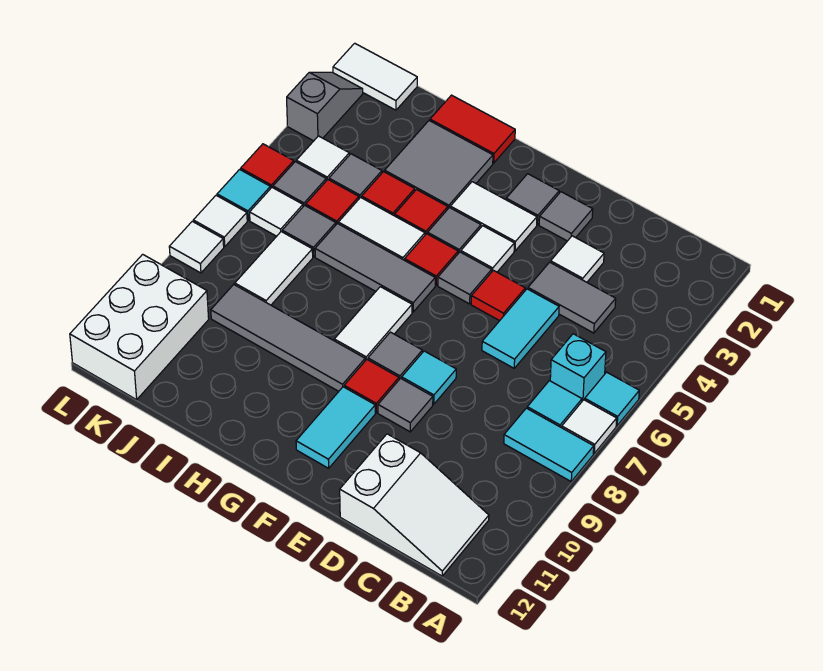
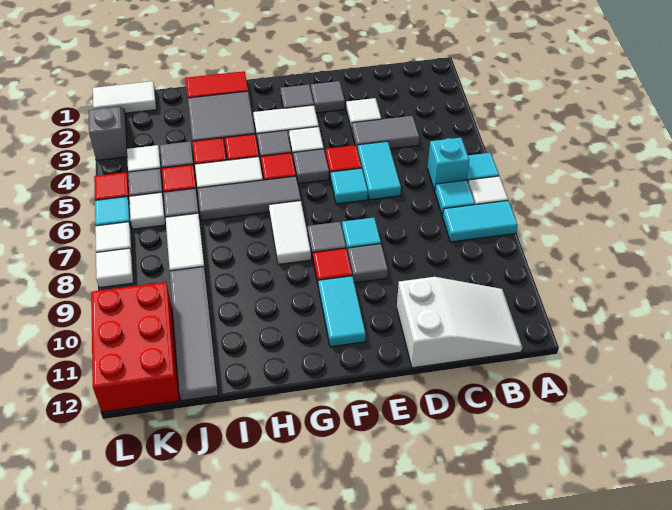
none -> cyan 1x1 tile [331,168,368,204]
grey 1x4 tile [211,285,365,391] -> grey 1x4 tile turned to [170,267,218,401]
white 2x3 brick [70,254,209,400] -> red 2x3 brick [91,282,179,412]

